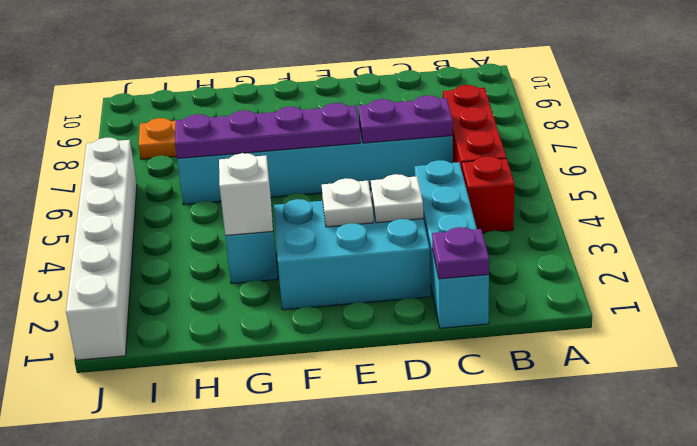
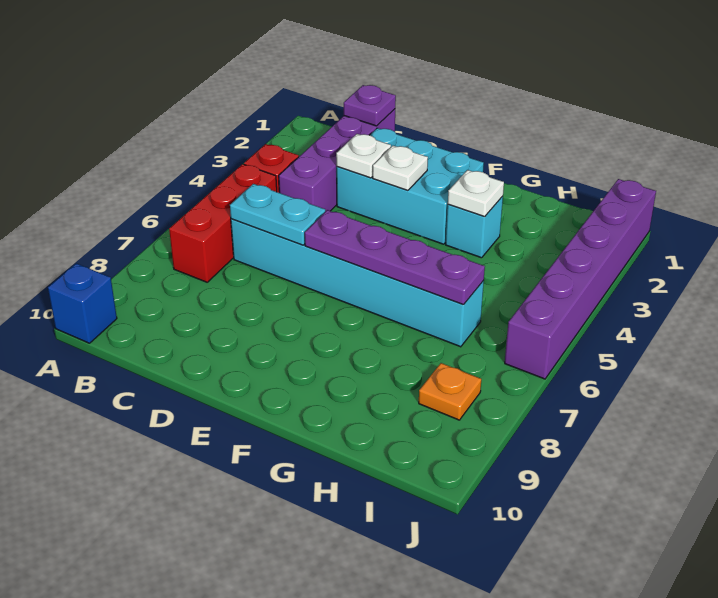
none -> blue 1x1 brick [48,263,117,343]
cyan 1x4 brick [415,160,489,328] -> purple 1x4 brick [279,109,395,212]
purple 1x2 plate [358,95,453,143] -> cyan 1x2 plate [230,184,325,245]
white 1x1 brick [219,153,273,235] -> white 1x1 plate [448,170,504,217]
white 1x6 brick [66,138,137,360] -> purple 1x6 brick [505,179,656,379]

